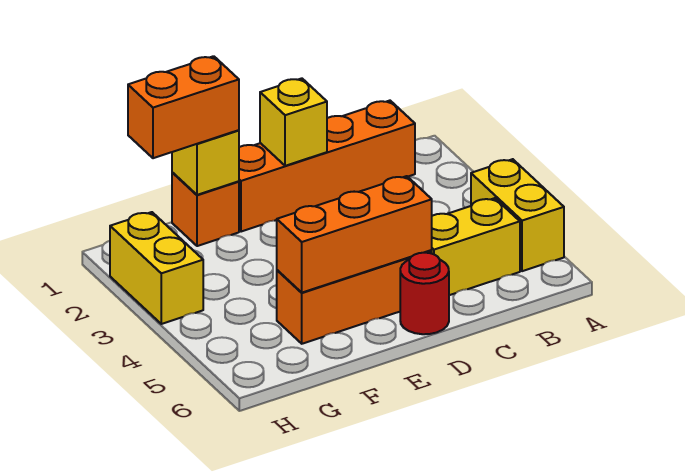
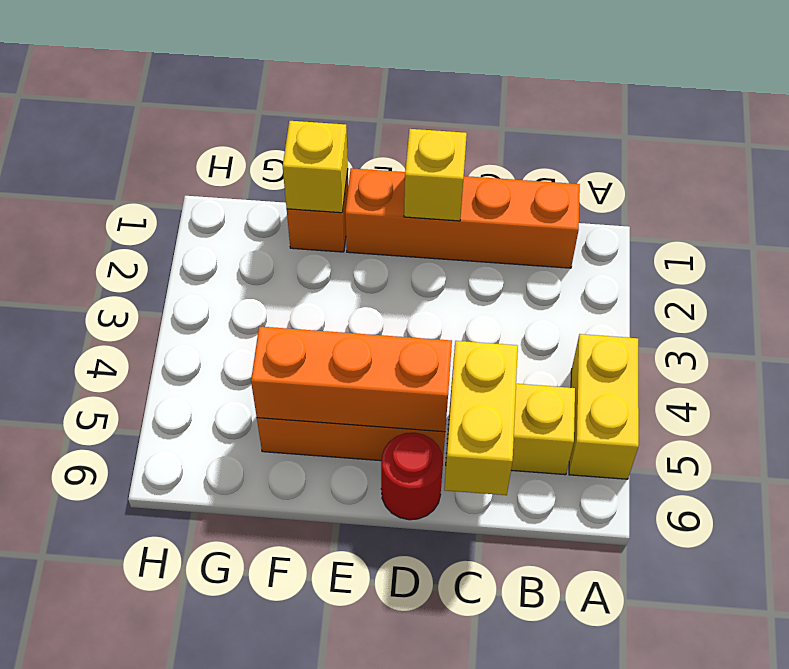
orange 1x2 brick [128,56,239,158] -> none
yellow 1x2 brick [110,212,203,324] -> yellow 1x2 brick moved to [444,341,518,495]

